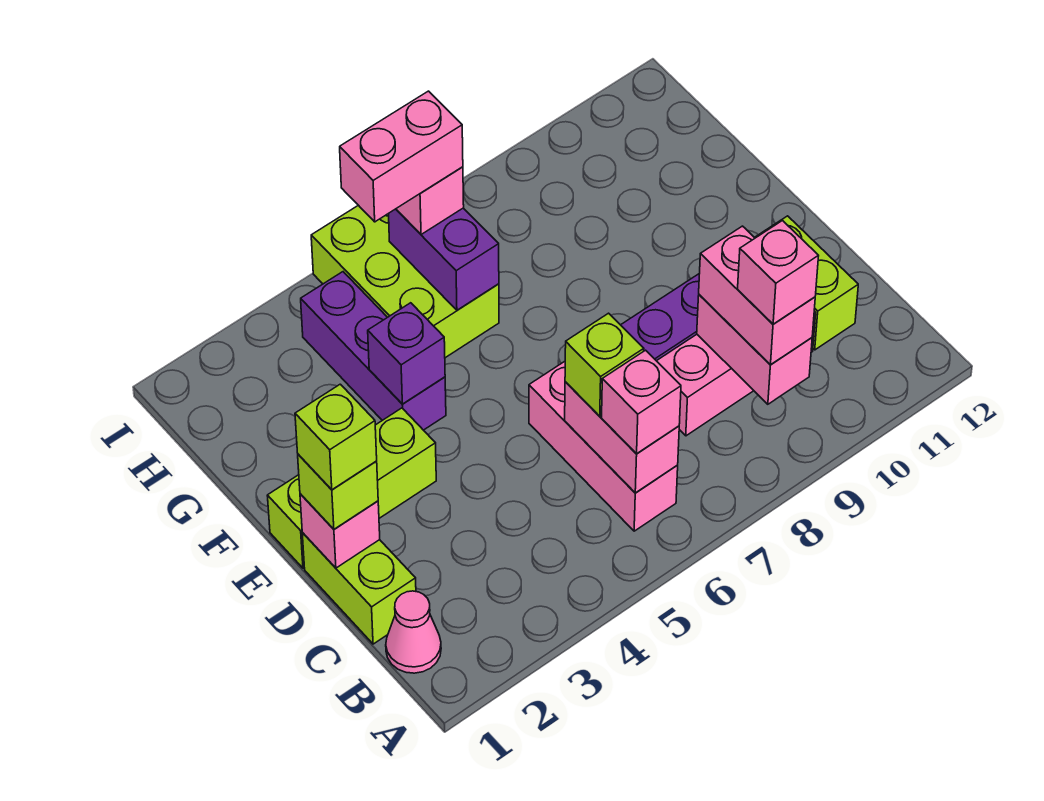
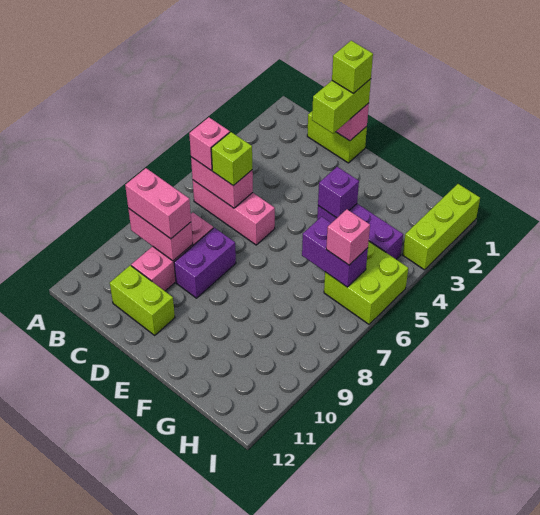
pink 1x1 cone [386,591,441,673] -> none
pink 1x1 brick [738,221,818,324] -> none
lime 1x1 brick [298,454,378,529] -> lime 1x2 brick [312,79,371,133]
lime 1x3 brick [267,408,436,568] -> lime 1x3 brick moved to [403,184,480,270]
lime 2x3 brick [311,205,499,358] -> lime 2x2 brick [324,242,408,324]
pink 1x2 brick [340,91,463,222] -> none

